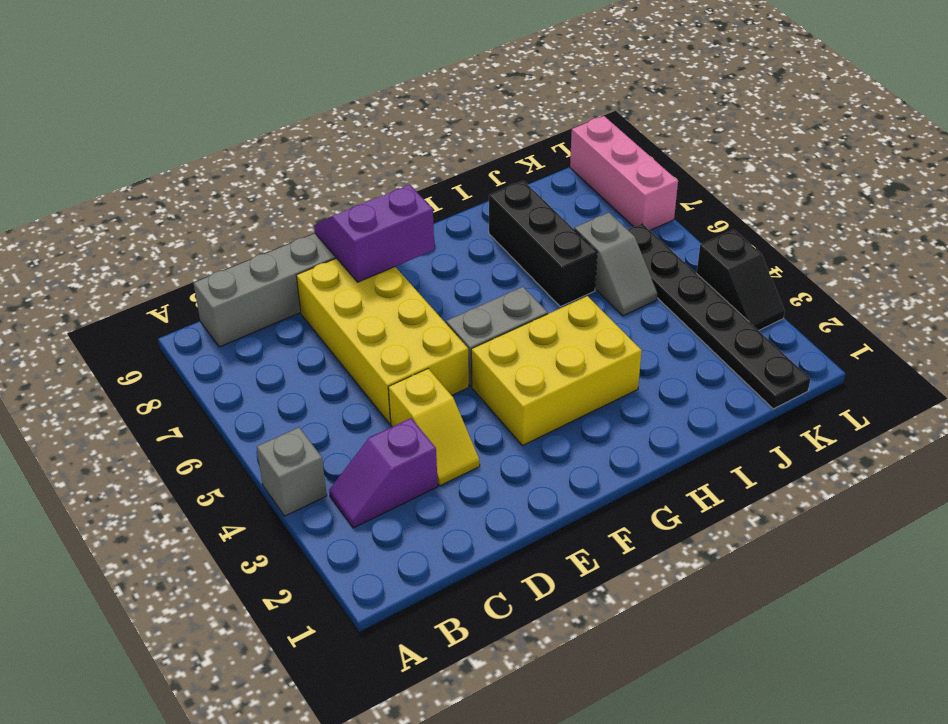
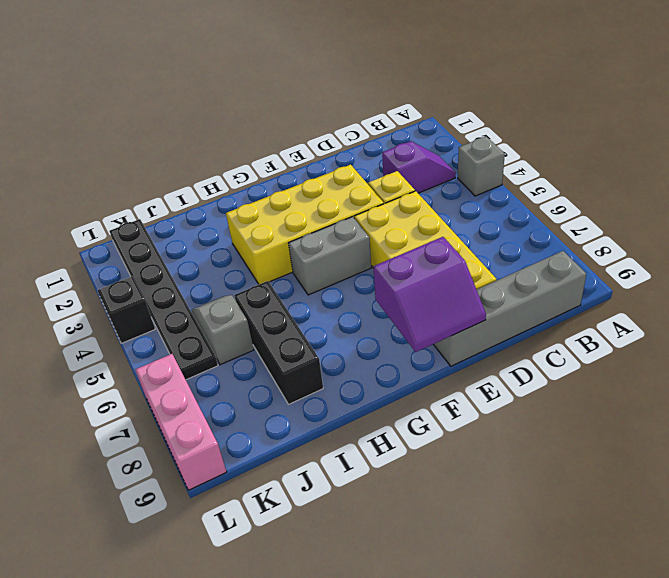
yellow 2x3 brick [471,296,642,446] -> yellow 2x4 brick [226,165,384,284]

